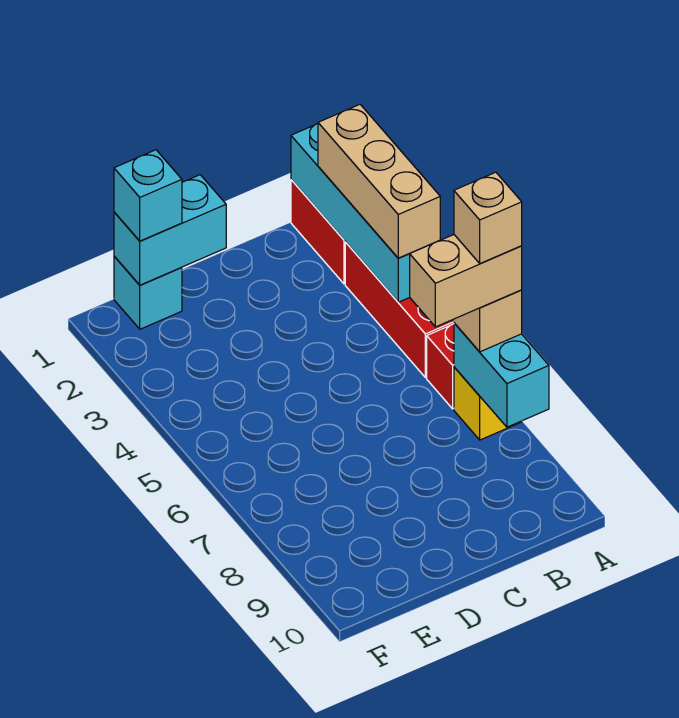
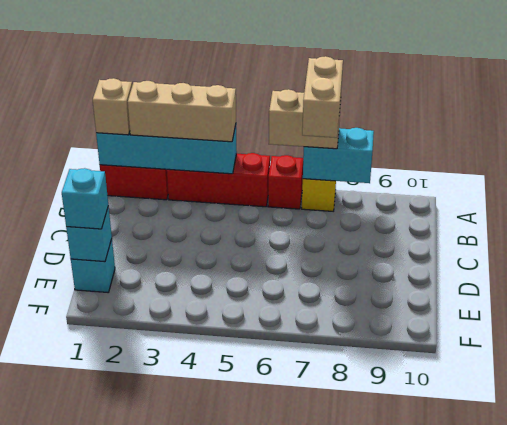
tan 1x1 brick [454,172,522,263] -> tan 1x1 brick moved to [93,78,132,135]
cyan 1x2 brick [114,175,226,285] -> cyan 1x1 brick [66,206,112,262]

